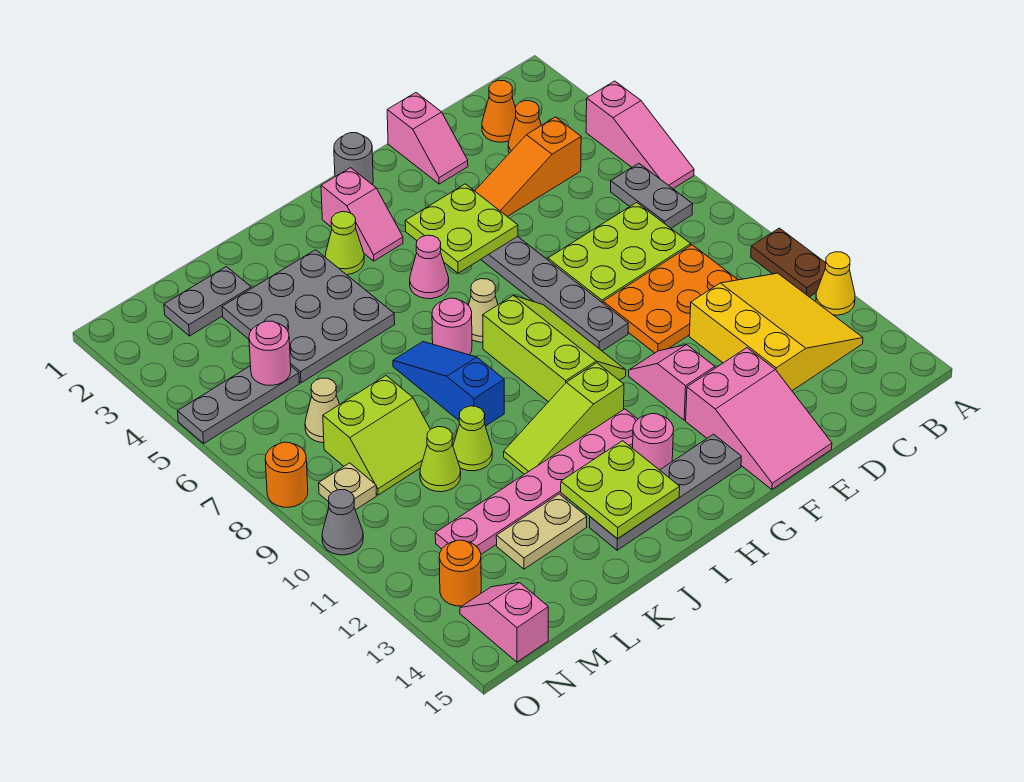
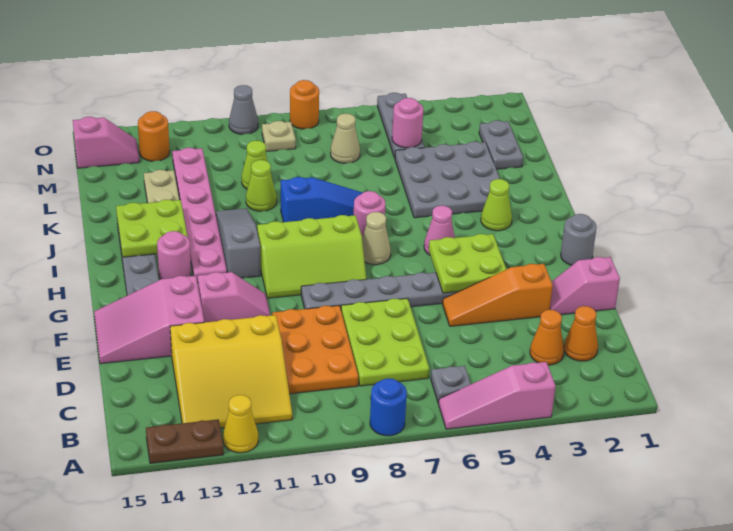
none -> blue 1x1 round brick [370,378,407,436]
brown 1x2 plate [751,228,826,297] -> brown 1x2 plate moved to [146,419,224,463]
grey 1x2 plate [611,163,693,228] -> grey 1x1 plate [431,366,471,403]
orange 1x3 slope [475,117,581,217] -> orange 1x3 slope turned to [443,264,553,326]
pink 1x2 slope [321,168,403,261] -> none
lime 1x3 slope [504,363,624,474] -> grey 1x3 slope [216,208,261,278]
lime 2x2 slope [323,376,431,495] -> none

